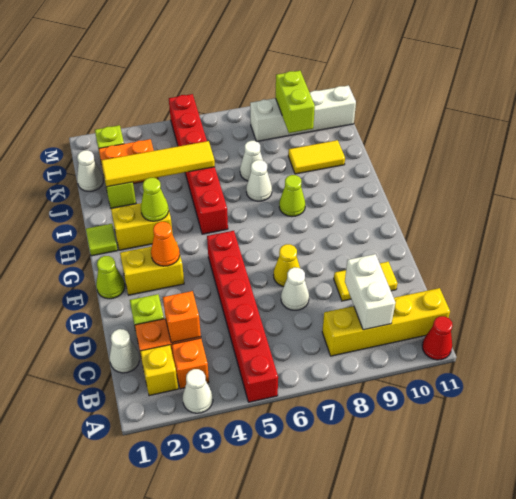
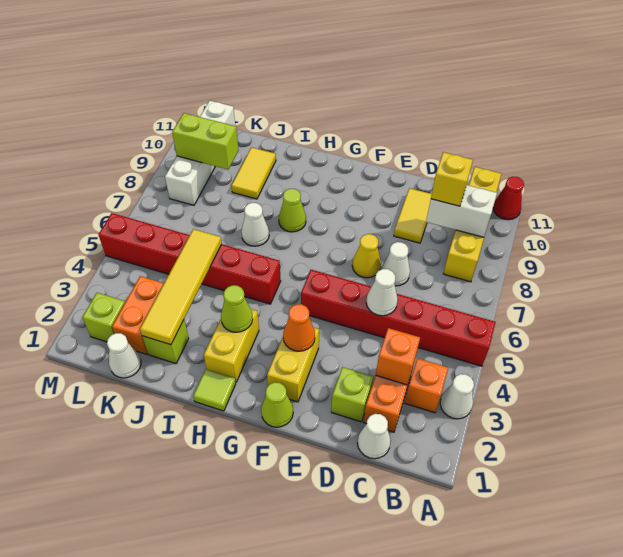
yellow 1x1 brick [140,345,178,396] -> yellow 1x1 brick moved to [431,152,473,206]
white 1x1 cone [240,141,263,181] -> white 1x1 cone moved to [366,269,398,316]

